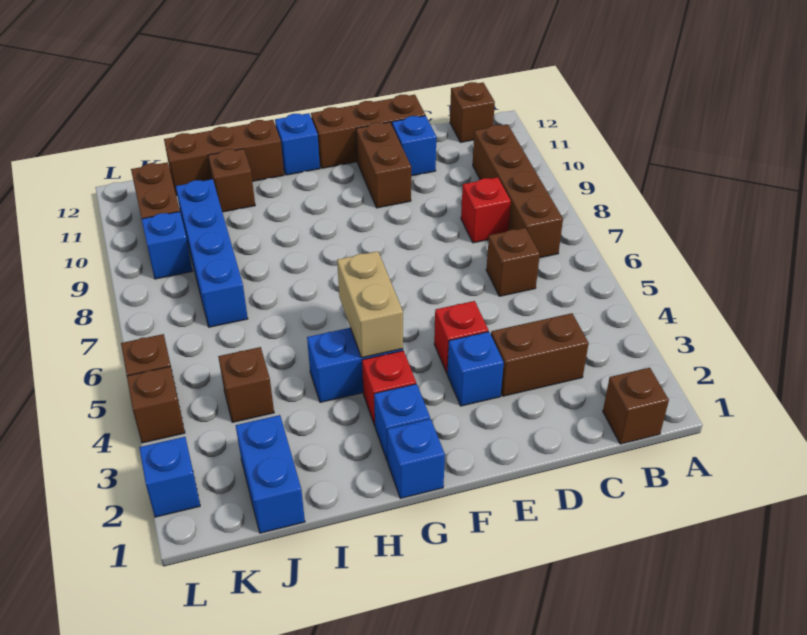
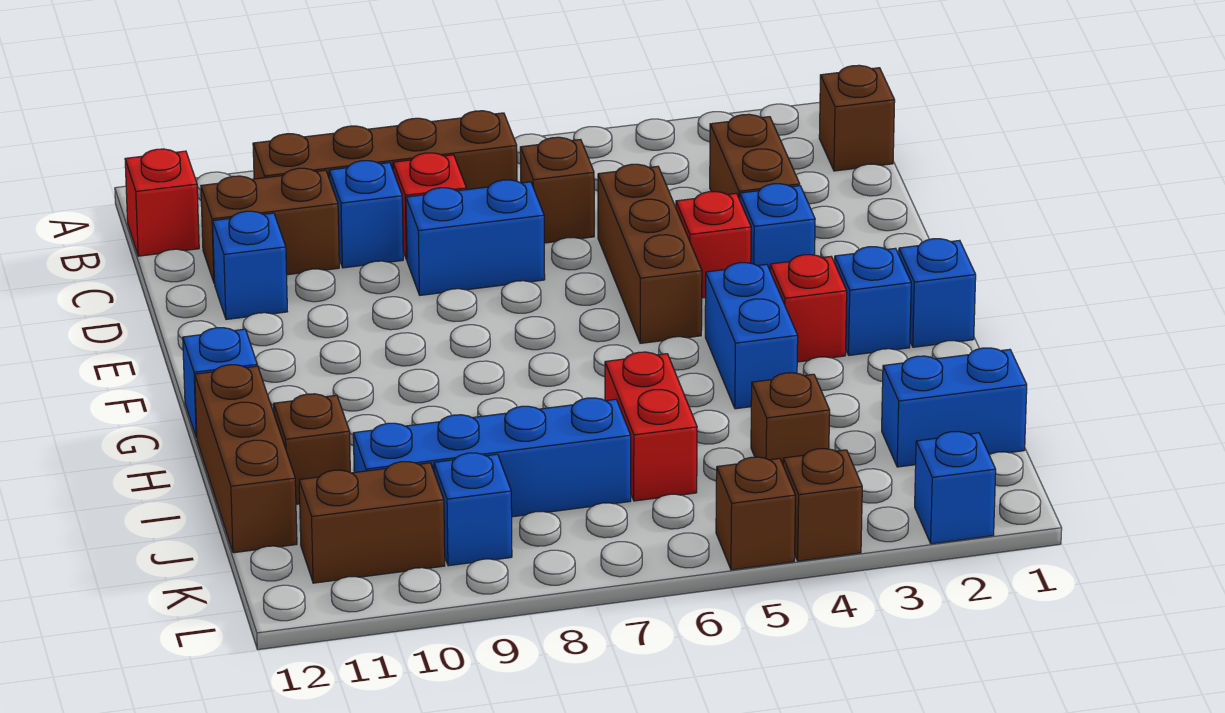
brown 1x1 brick [450,82,495,142] -> red 1x1 brick [125,149,199,256]
none -> blue 1x1 brick [329,161,403,268]
none -> blue 1x2 brick [406,180,545,295]
brown 1x3 brick [311,95,425,168] -> brown 1x3 brick moved to [598,164,702,343]
brown 1x2 brick [356,122,411,208] -> brown 1x2 brick moved to [201,168,339,284]
tan 1x2 brick [337,251,403,358] -> none
none -> red 1x2 brick [605,352,697,501]

